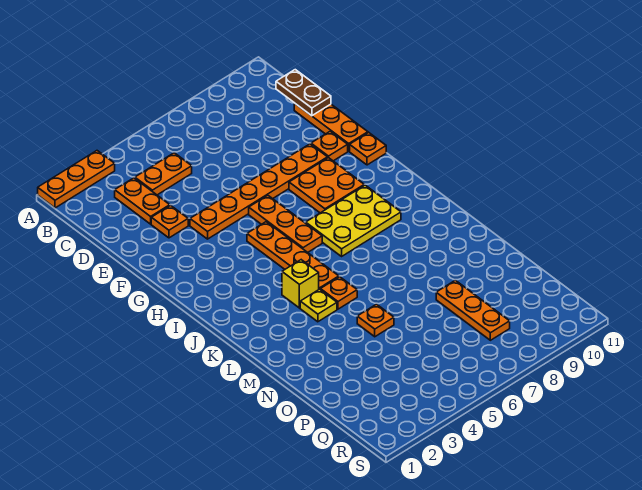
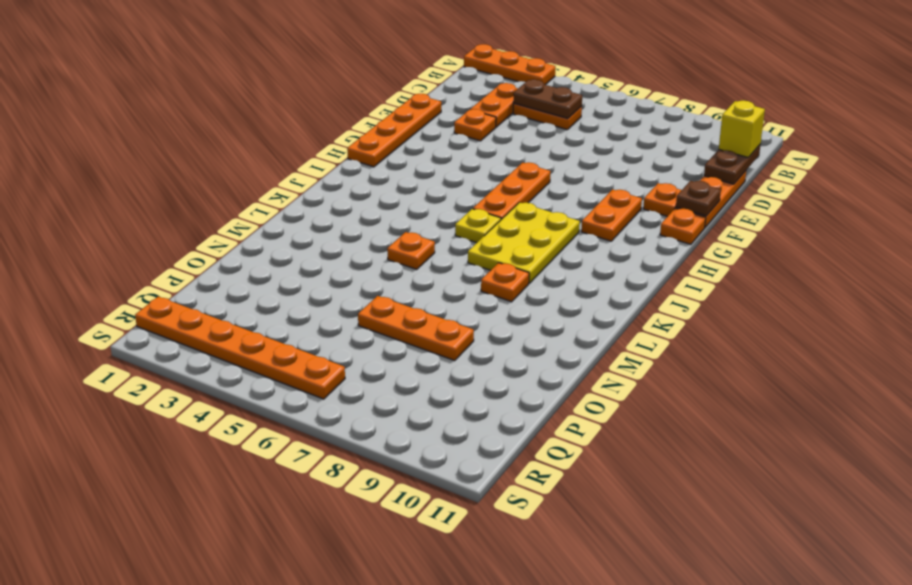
none -> brown 1x2 plate [513,80,582,118]
orange 1x6 plate [190,144,328,239] -> orange 1x6 plate moved to [135,297,345,399]
none -> brown 1x1 plate [676,181,721,216]
orange 2x2 plate [289,158,364,213] -> orange 1x2 plate [581,190,642,241]
orange 1x4 plate [247,222,339,290] -> orange 1x4 plate moved to [347,94,441,167]
yellow 2x3 plate [306,185,401,256] -> yellow 2x3 plate turned to [468,202,580,283]
yellow 1x1 brick [282,260,319,308] -> yellow 1x1 brick moved to [719,100,765,157]
yellow 1x1 plate [300,289,337,322] -> yellow 1x1 plate moved to [455,209,501,243]
orange 1x1 plate [357,304,394,337] -> orange 1x1 plate moved to [481,263,529,302]
orange 1x3 plate [436,280,510,340] -> orange 1x3 plate turned to [358,296,474,360]

